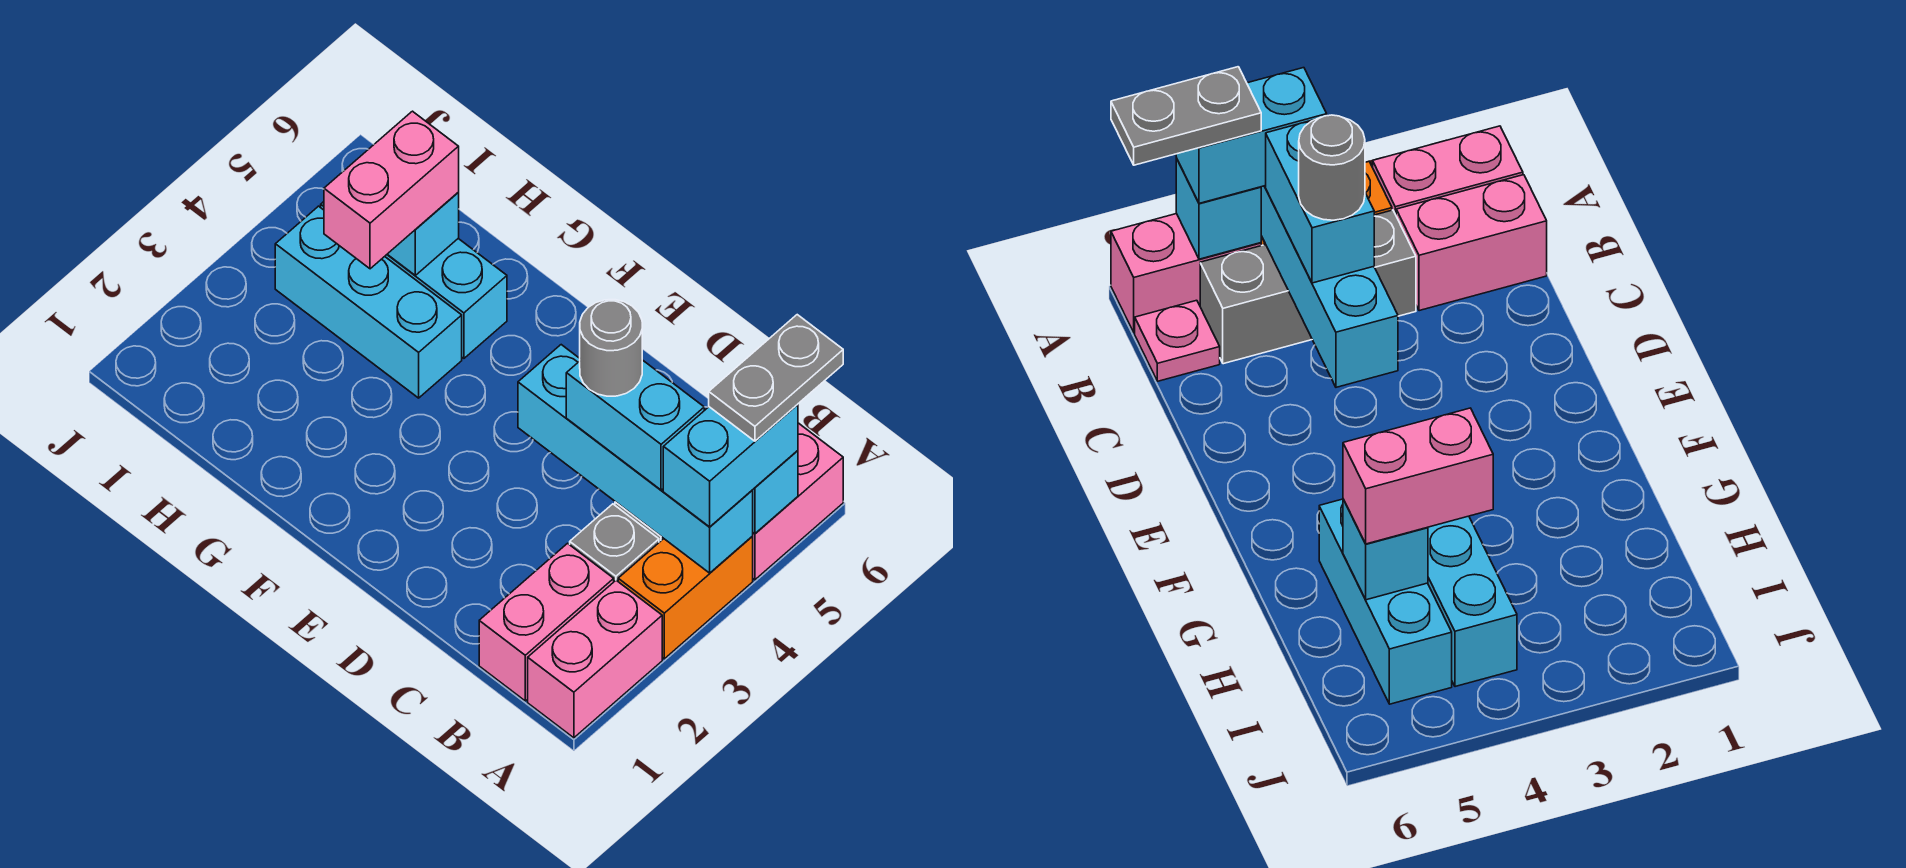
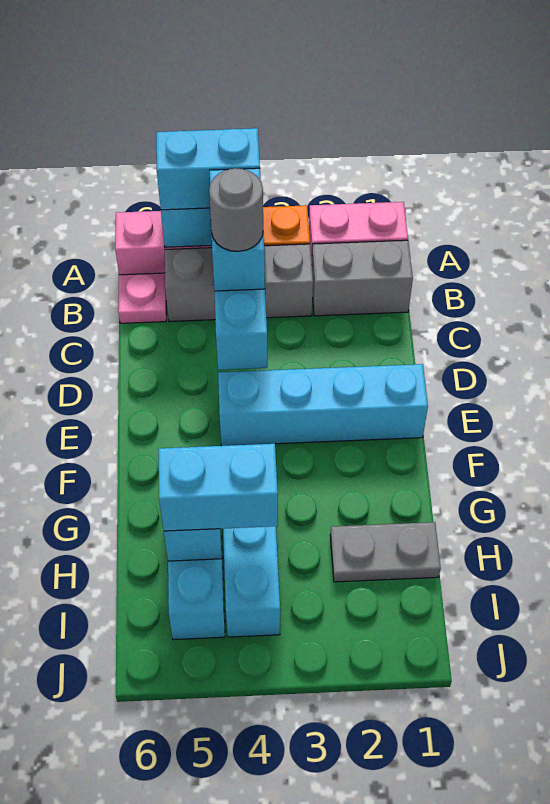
grey 1x2 plate [709,315,843,441] -> grey 1x2 plate moved to [330,522,441,582]
pink 1x2 brick [479,543,614,701] -> grey 1x2 brick [312,240,413,316]
none -> cyan 1x4 brick [218,364,428,446]
pink 1x2 brick [324,111,459,269] -> cyan 1x2 brick [159,444,278,531]

